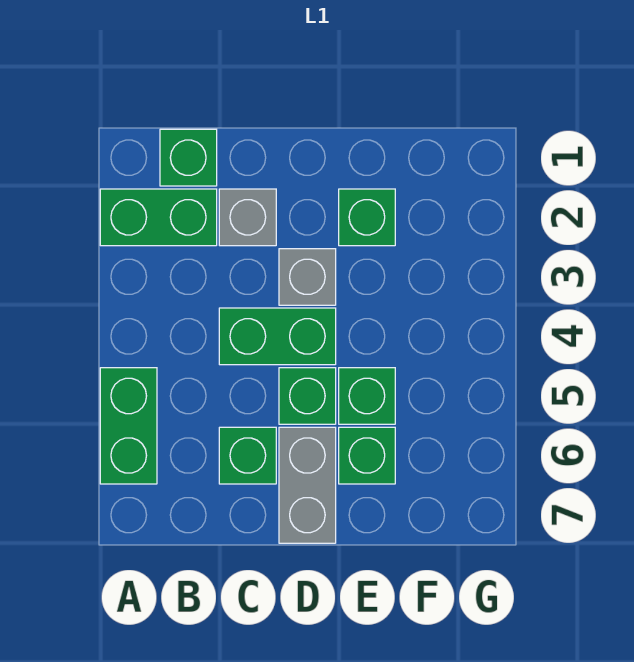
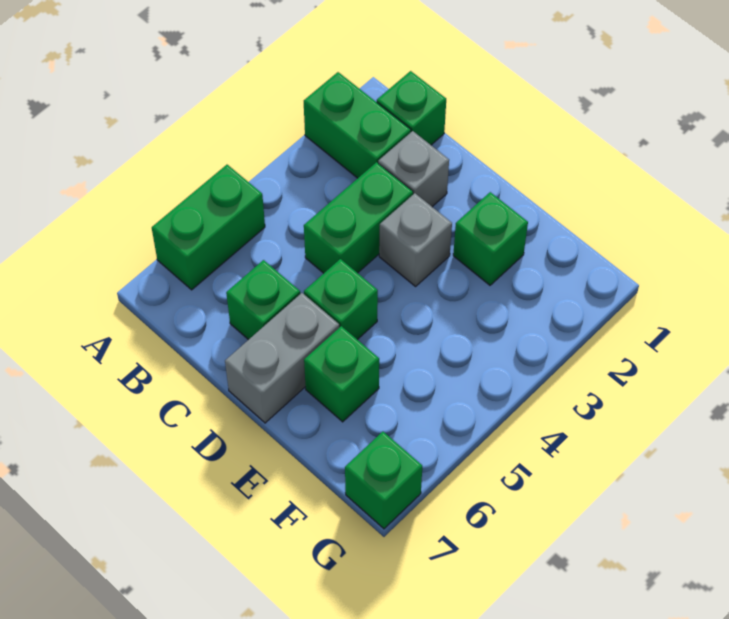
green 1x2 brick [219,308,336,365] -> green 1x2 brick turned to [304,162,413,273]
green 1x1 brick [339,368,395,424] -> green 1x1 brick moved to [345,432,422,529]

